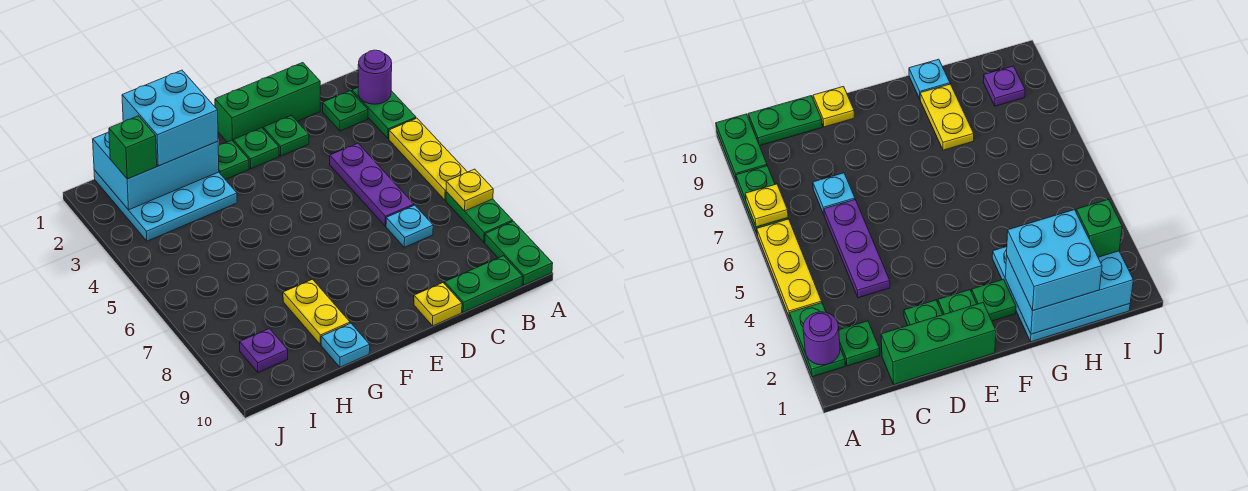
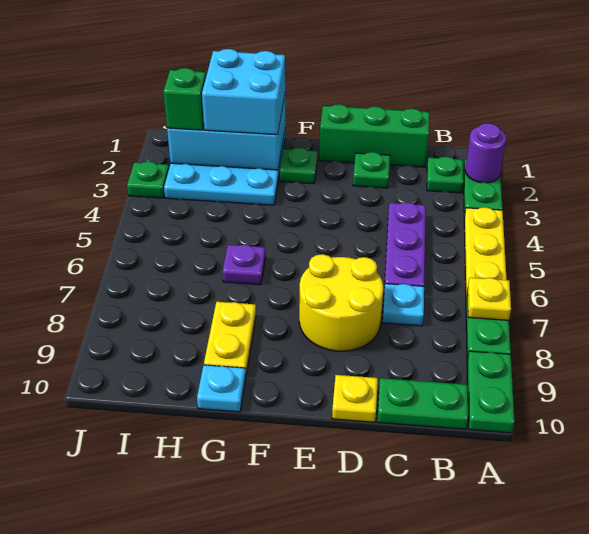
none -> yellow 2x2 round brick [299,254,383,351]
green 1x1 plate [233,128,279,169] -> green 1x1 plate moved to [127,162,169,198]
purple 1x1 plate [240,328,288,373] -> purple 1x1 plate moved to [223,245,266,285]

